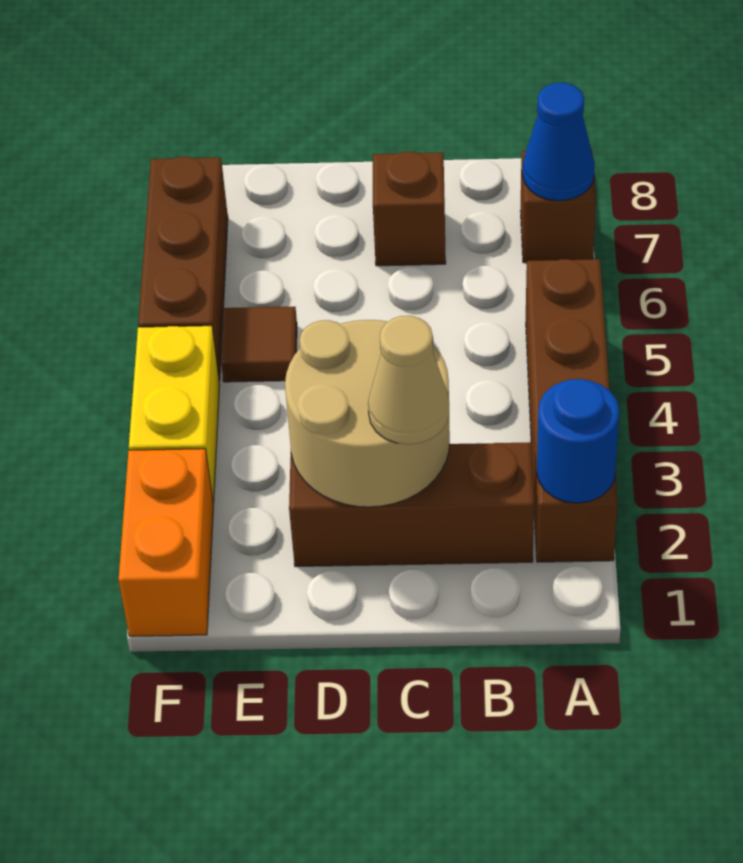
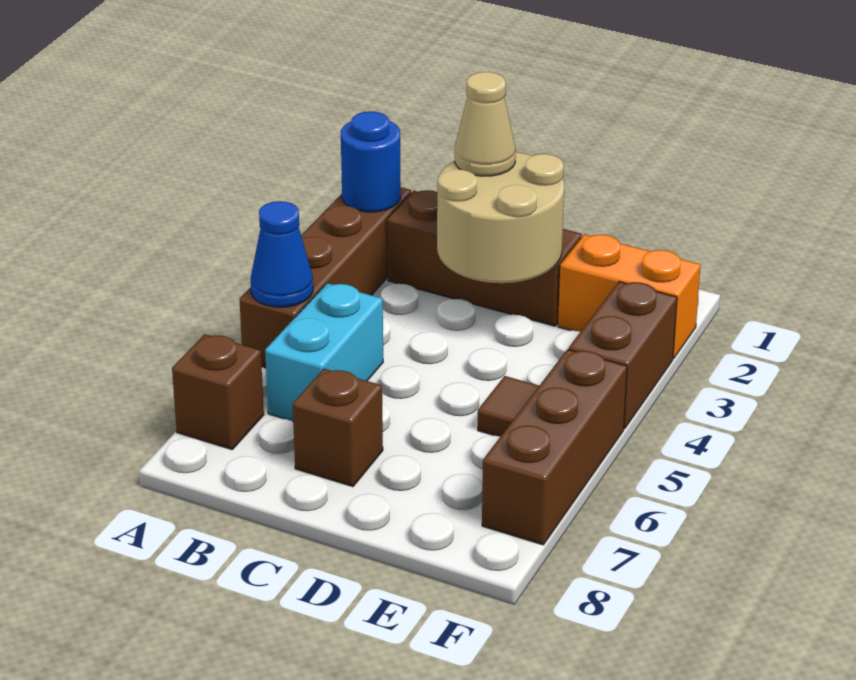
blue 1x1 cone [523,83,595,201] -> blue 1x1 cone moved to [250,201,313,307]
none -> cyan 1x2 brick [265,283,383,421]
orange 1x2 brick [119,449,213,636] -> orange 1x2 brick turned to [558,234,701,359]
yellow 1x2 brick [129,326,220,503] -> brown 1x2 brick [568,282,677,429]

